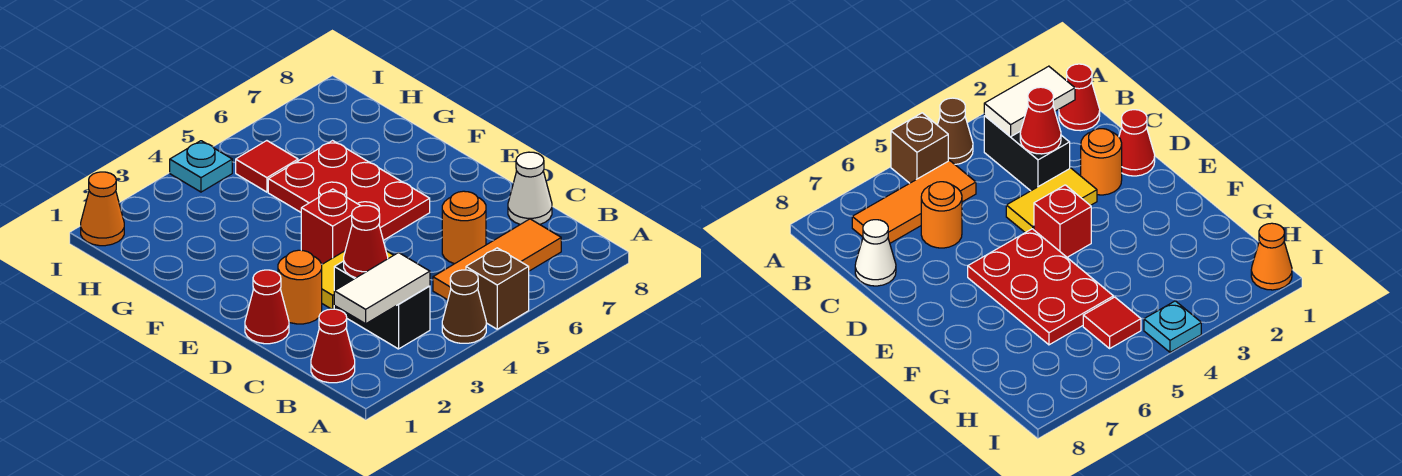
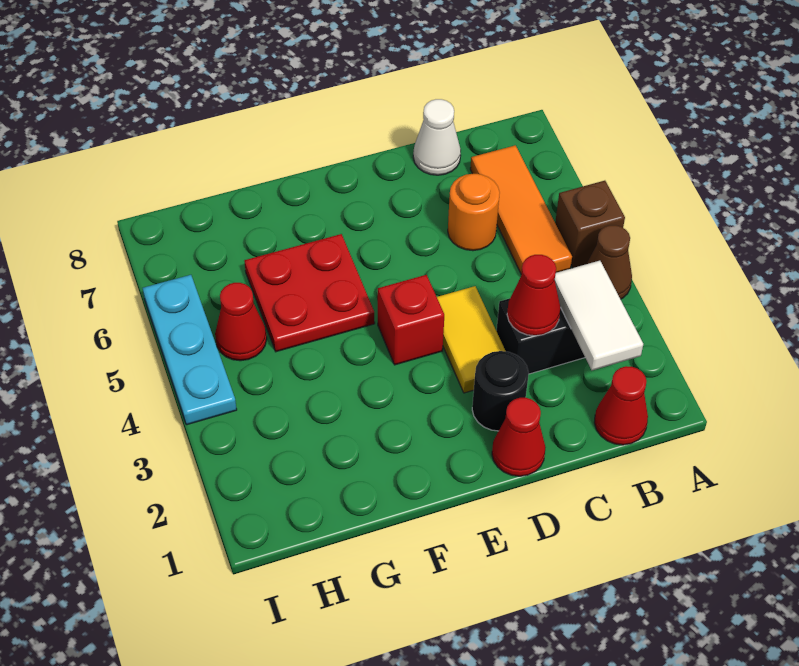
orange 1x1 round brick [278,250,322,324] -> black 1x1 round brick [472,351,529,431]
red 2x3 plate [268,141,430,240] -> red 2x2 plate [244,234,375,352]
red 1x1 tile [236,141,298,192] -> red 1x1 cone [215,283,267,361]
orange 1x1 cone [81,172,124,246] -> none
cyan 1x1 plate [170,141,232,192] -> cyan 1x3 plate [143,275,237,425]

